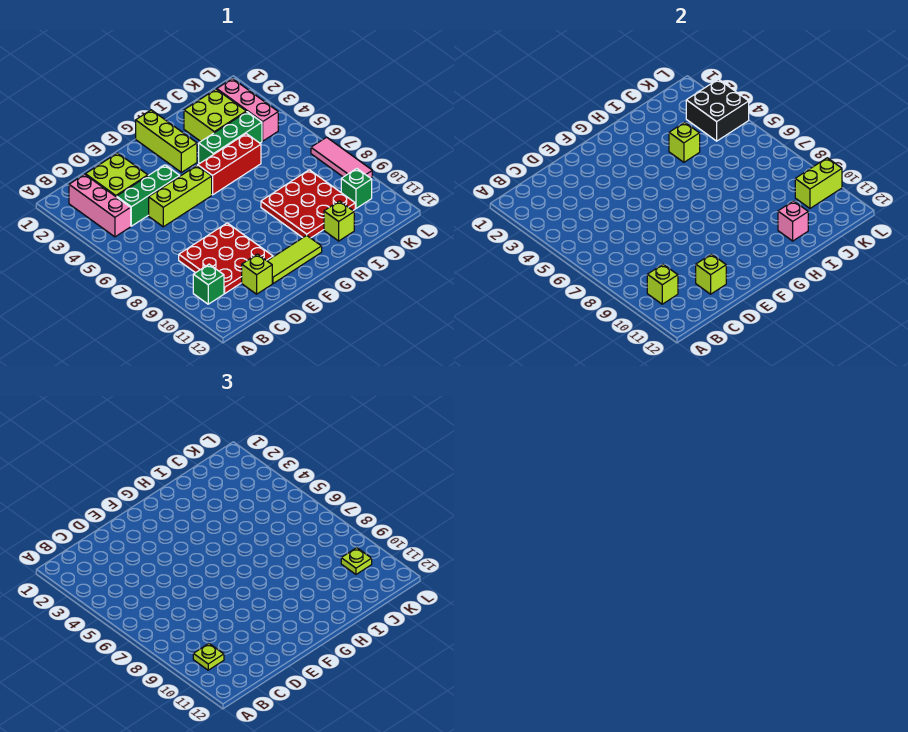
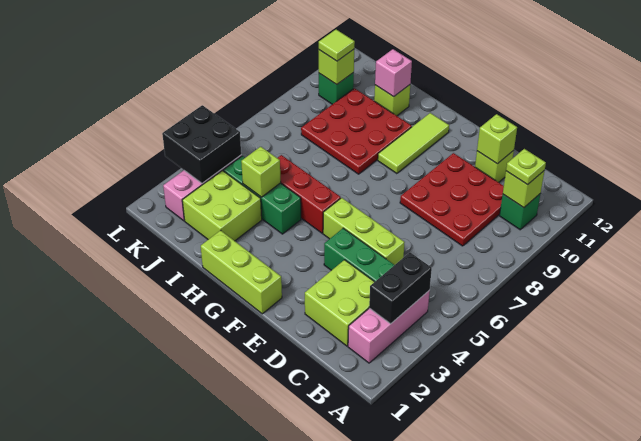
none -> black 1x2 brick [369,252,432,324]
lime 1x3 tile [268,235,322,284] -> lime 1x3 tile turned to [378,113,449,174]
lime 1x3 brick [136,110,197,172] -> lime 1x3 brick turned to [201,230,282,314]
lime 1x2 brick [795,158,842,208] -> lime 1x1 brick [319,49,354,84]
lime 1x1 plate [341,548,372,574] -> lime 1x1 tile [319,30,355,61]
pink 1x3 tile [311,137,372,178] -> none

